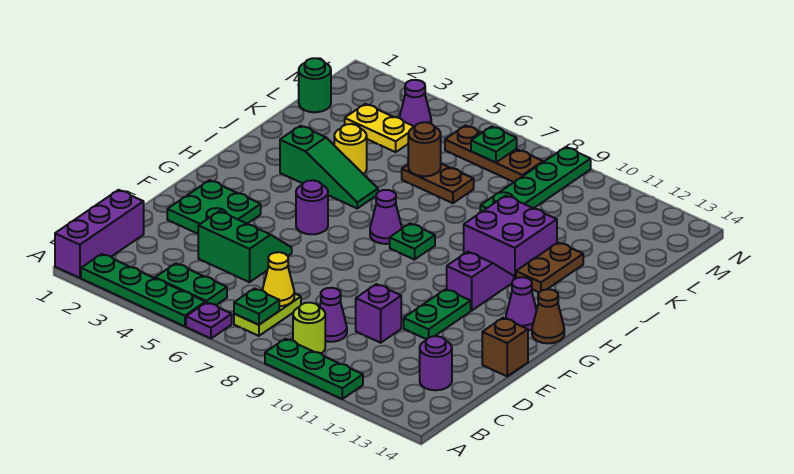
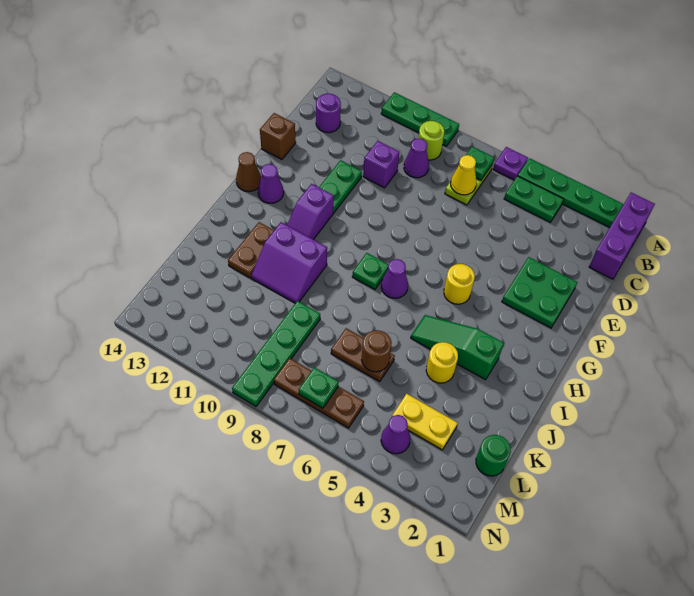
green 2x2 slope [198,211,292,282] -> none
purple 1x1 round brick [296,180,328,234] -> yellow 1x1 round brick [444,264,475,304]
purple 2x2 brick [464,196,557,279] -> purple 2x2 slope [251,222,327,303]

